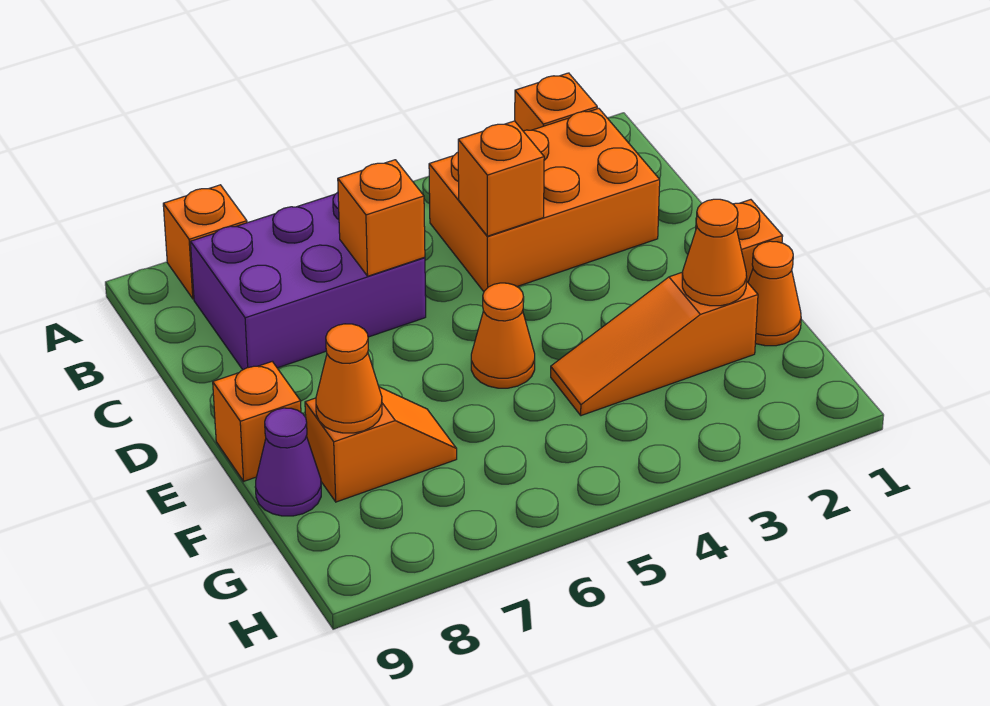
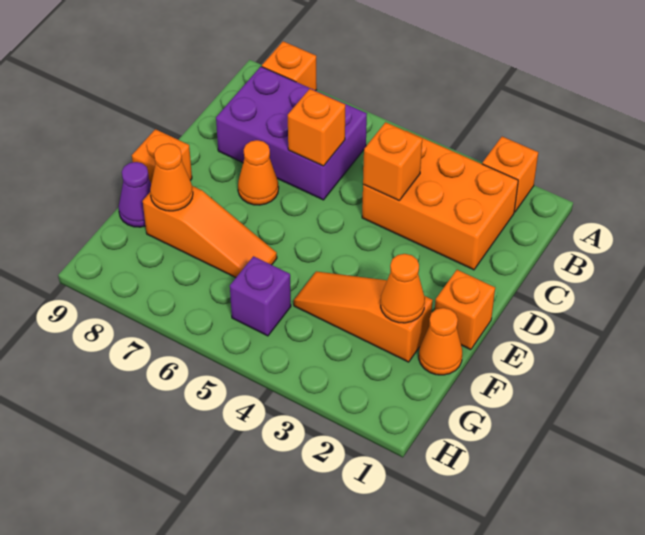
orange 1x1 cone [471,283,535,388] -> orange 1x1 cone moved to [238,140,279,205]
orange 1x2 slope [305,387,457,502] -> orange 1x3 slope [143,186,277,278]
none -> purple 1x1 brick [230,256,291,336]

